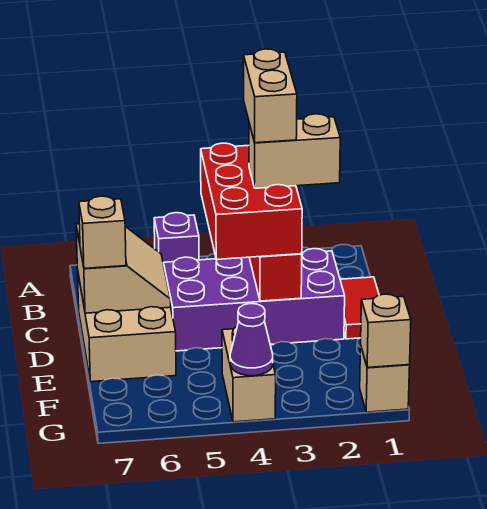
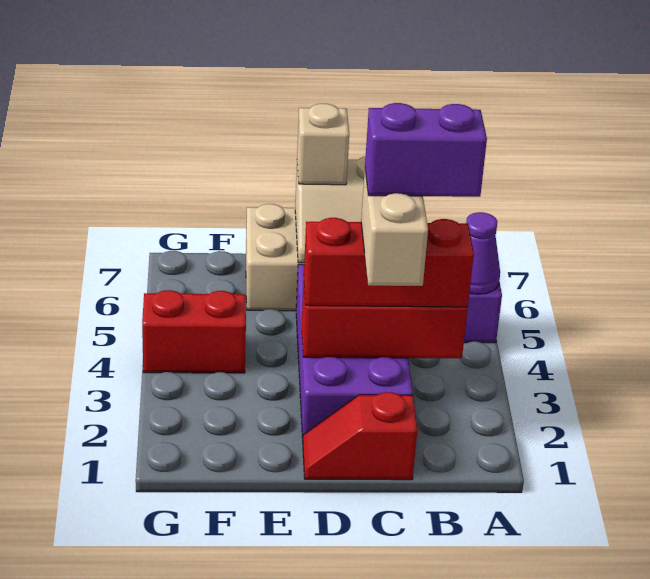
red 2x3 brick [201,143,302,259] -> red 1x3 brick [304,218,474,307]
tan 1x2 brick [244,49,297,143] -> purple 1x2 brick [365,103,487,197]
red 1x2 tile [340,277,379,339] -> red 1x2 slope [303,392,417,480]
tan 1x2 brick [222,327,276,422] -> red 1x2 brick [142,290,246,373]
tan 1x1 brick [360,347,410,412] -> none
tan 1x1 brick [361,294,411,368] -> none
purple 1x1 cone [230,304,273,376] -> purple 1x1 cone moved to [466,212,500,294]

